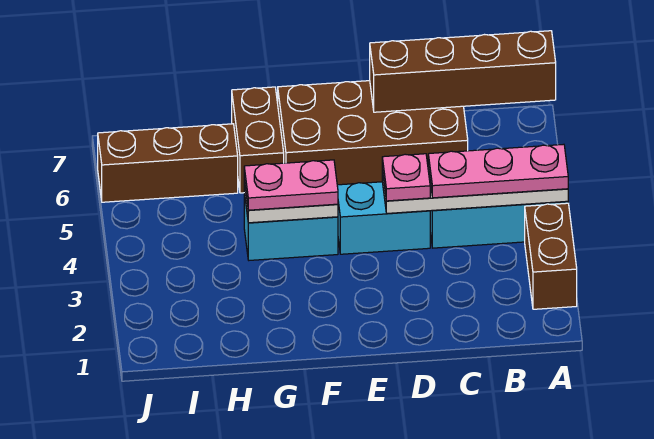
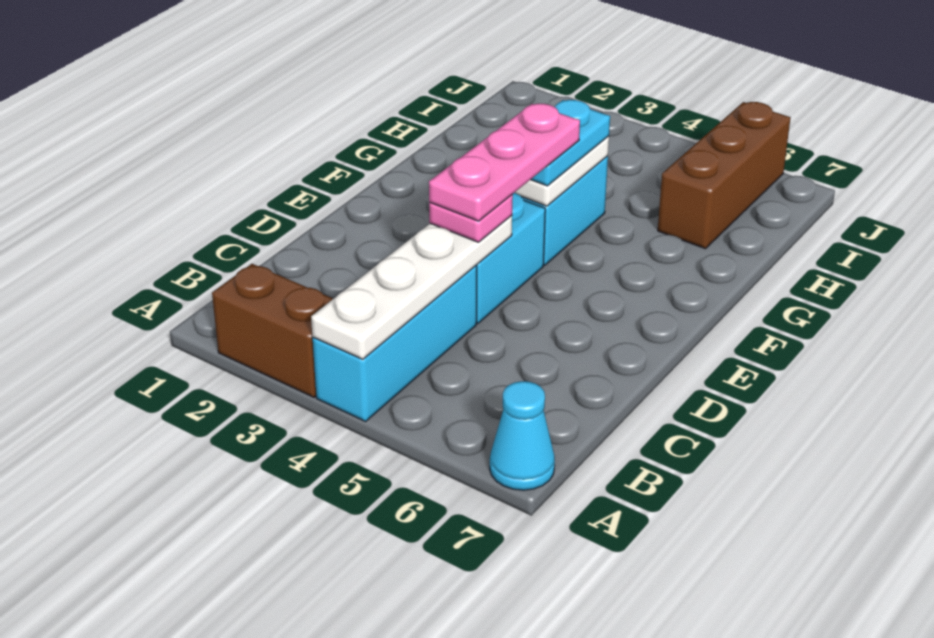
pink 1x3 plate [428,144,568,198] -> pink 1x3 plate moved to [429,104,580,221]
none -> cyan 1x1 cone [490,381,555,490]
brown 1x4 brick [370,31,556,112] -> none
brown 2x4 brick [278,81,468,185] -> none
pink 1x2 plate [244,160,338,210] -> cyan 1x2 plate [531,100,610,186]
brown 1x2 brick [232,87,284,193] -> none

